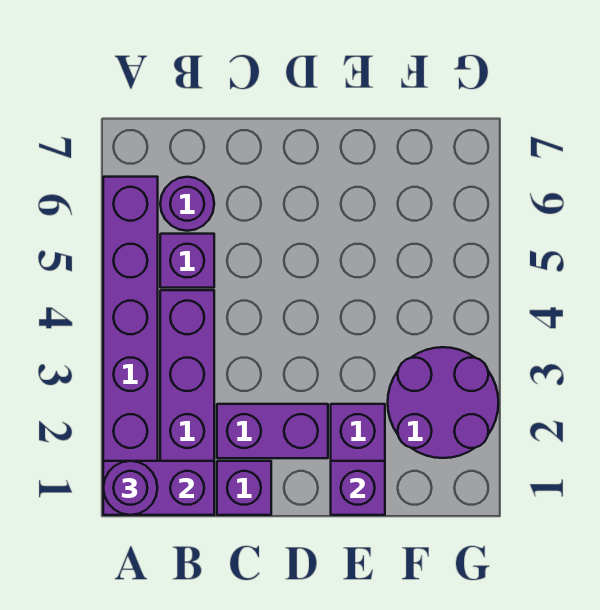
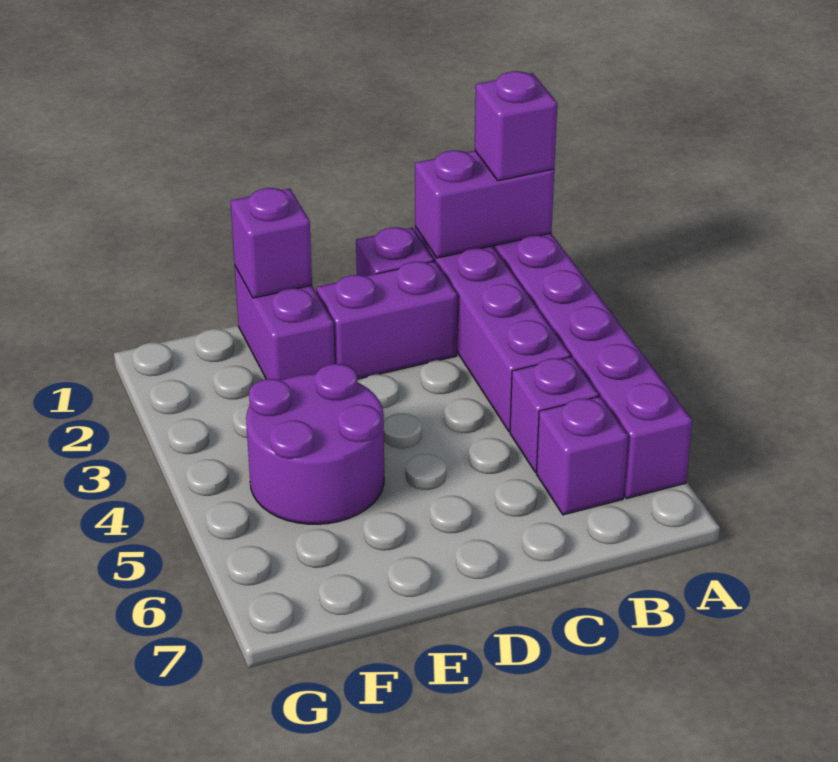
purple 1x1 round brick [103,461,157,515] -> purple 1x1 brick [475,71,557,181]
purple 1x1 round brick [160,177,214,231] -> purple 1x1 brick [536,396,628,515]
purple 2x2 round brick [388,347,498,458] -> purple 2x2 round brick moved to [246,364,384,524]

